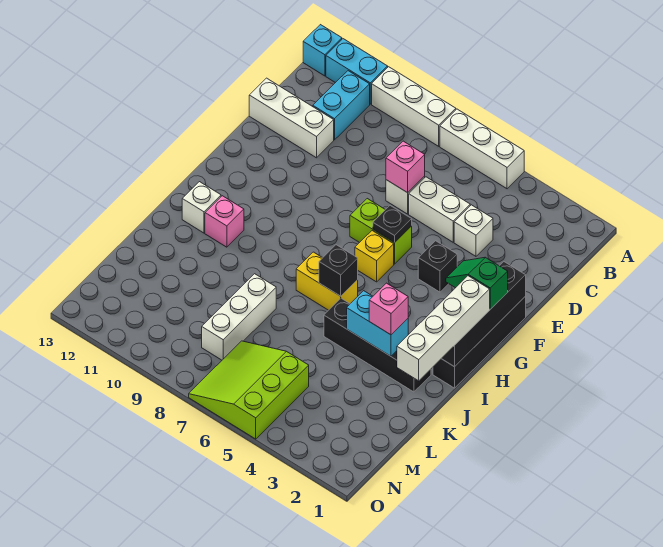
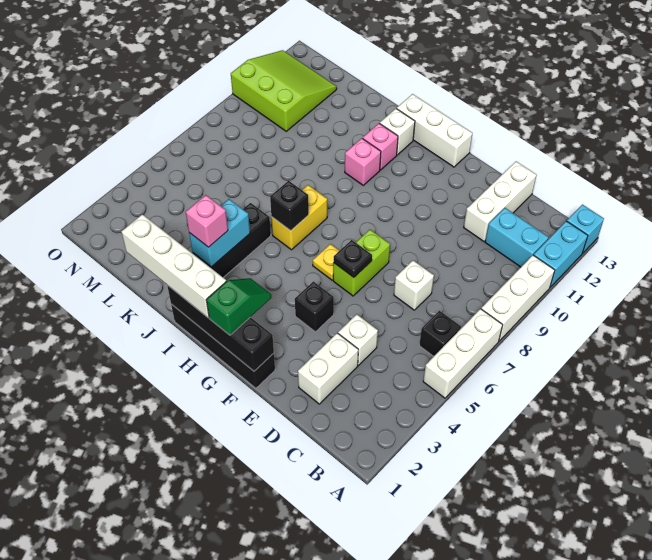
none -> black 1x1 brick [419,311,461,357]
white 1x2 brick [409,177,470,242] -> white 1x2 brick moved to [298,333,358,404]
pink 1x1 brick [386,141,425,193] -> pink 1x1 brick moved to [345,138,381,185]
yellow 1x1 brick [355,231,394,282] -> yellow 1x1 plate [313,244,339,280]
white 1x3 brick [202,274,276,360] -> white 1x3 brick moved to [397,94,473,167]
lime 3x3 slope [189,341,309,439] -> lime 3x3 slope moved to [231,50,337,131]

